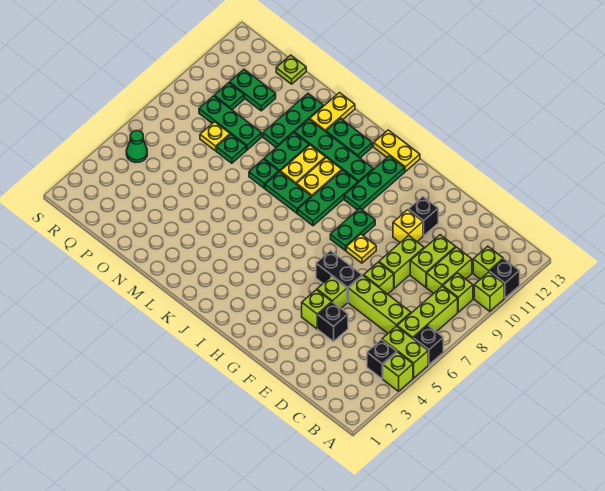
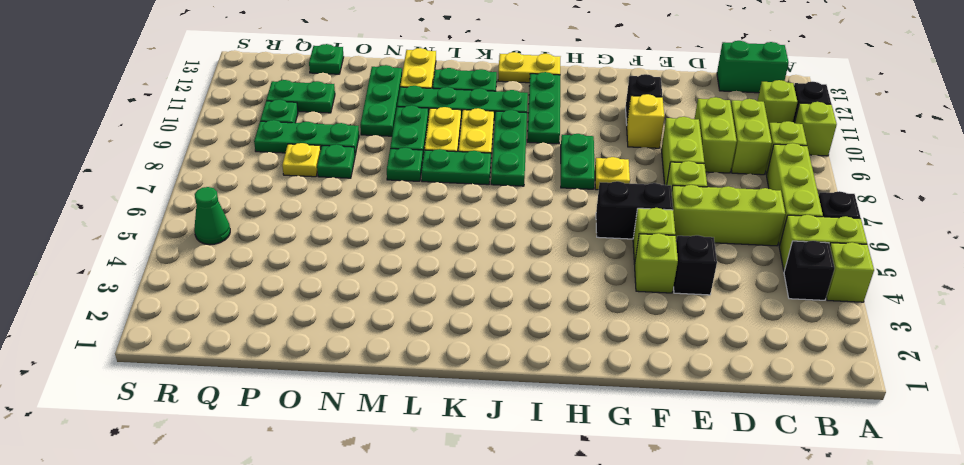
none -> green 1x2 brick [717,41,789,93]
lime 1x1 plate [276,55,306,84] -> green 1x1 plate [309,44,344,74]

